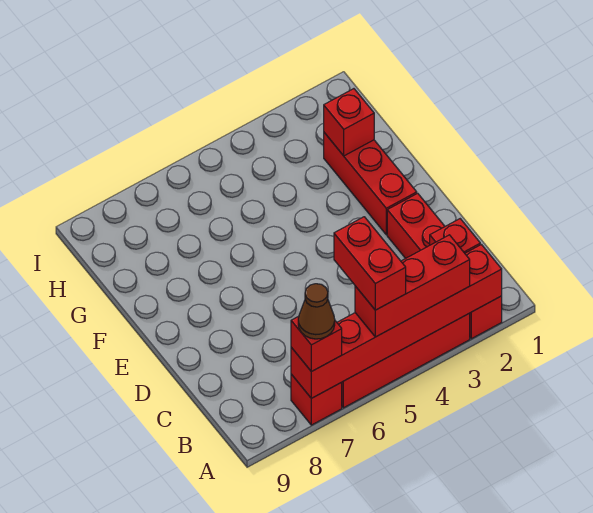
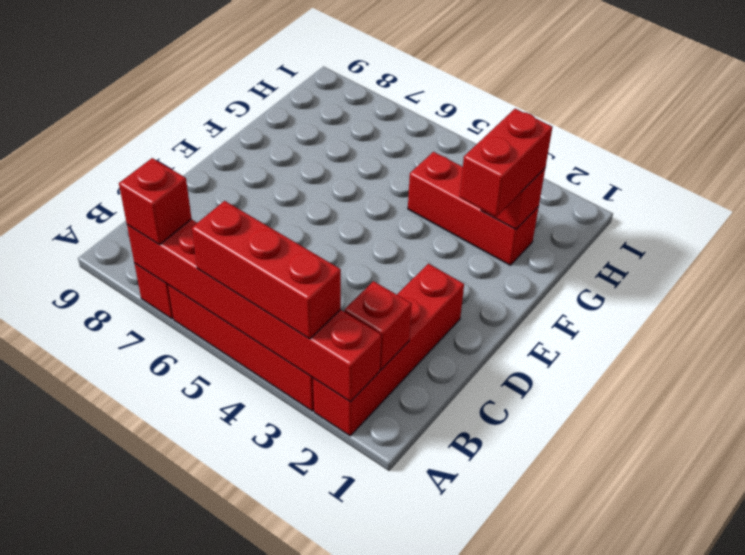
red 1x2 brick [334,217,406,310] -> red 1x2 brick moved to [460,109,552,217]
brown 1x1 cone [298,284,335,339] -> none
red 1x3 brick [324,133,417,235] -> red 1x3 brick turned to [408,152,539,265]

